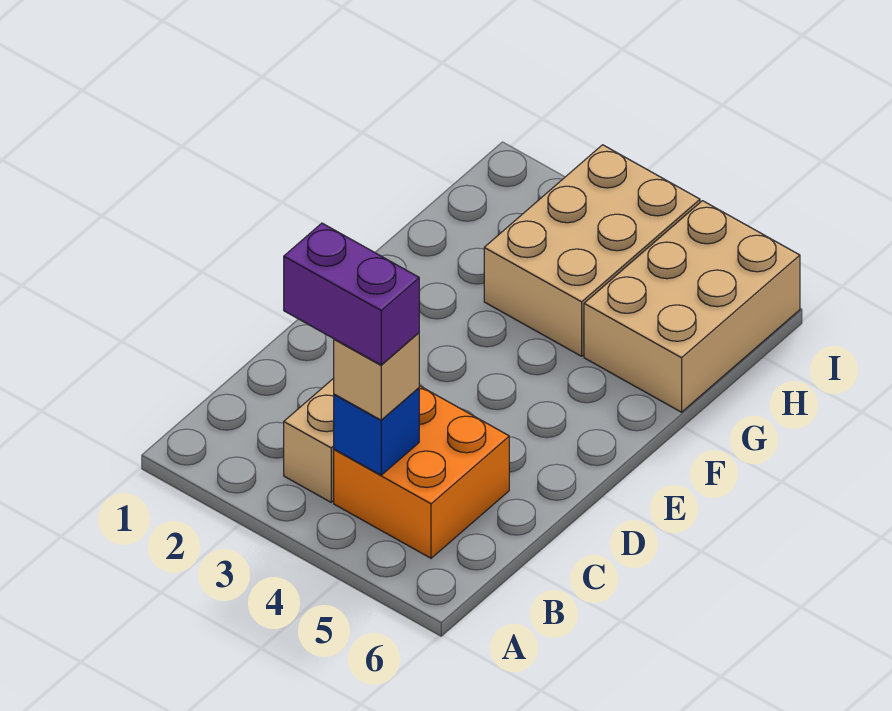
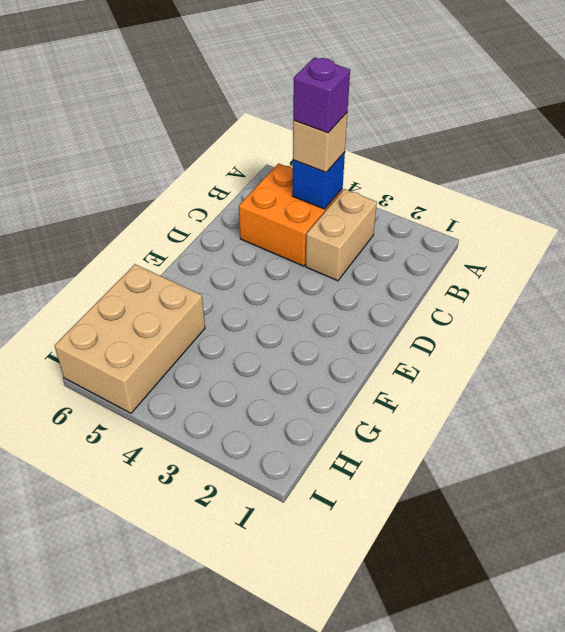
purple 1x2 brick [284,223,419,365] -> purple 1x1 brick [293,57,350,133]
tan 2x3 brick [484,145,700,356] -> none

